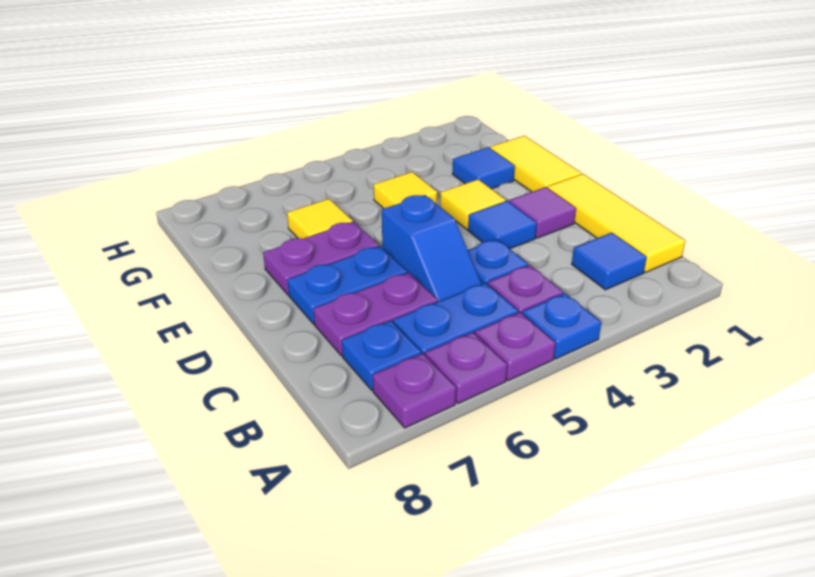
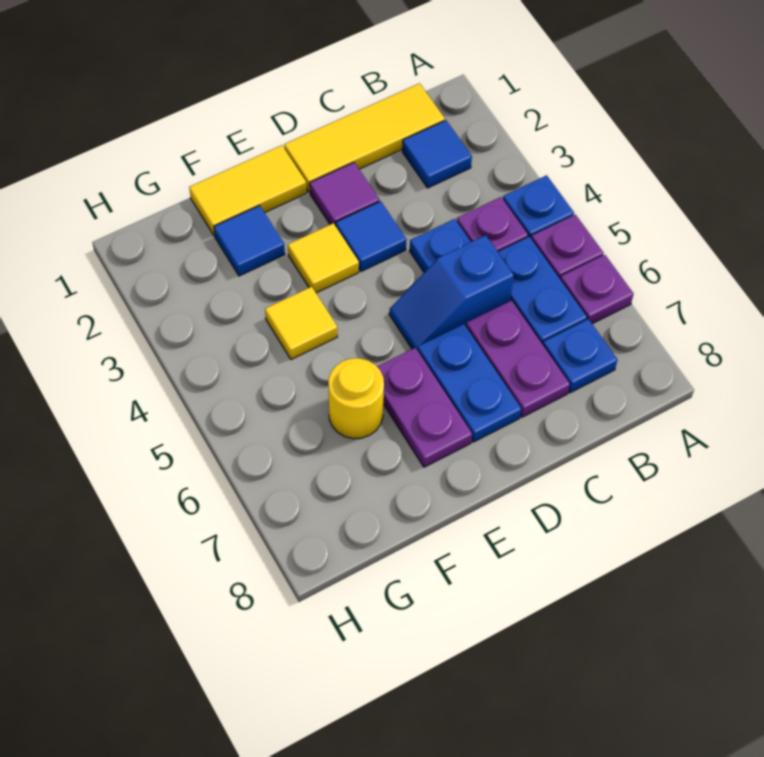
purple 1x1 plate [373,353,456,428] -> none
blue 1x2 slope [382,195,482,301] -> blue 1x2 slope turned to [389,235,514,350]
yellow 1x1 tile [287,199,353,239] -> yellow 1x1 round brick [328,358,384,439]

